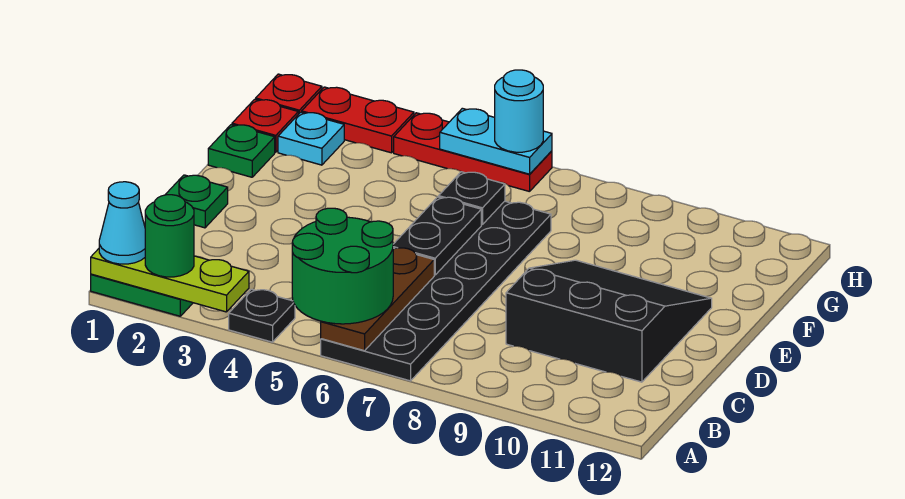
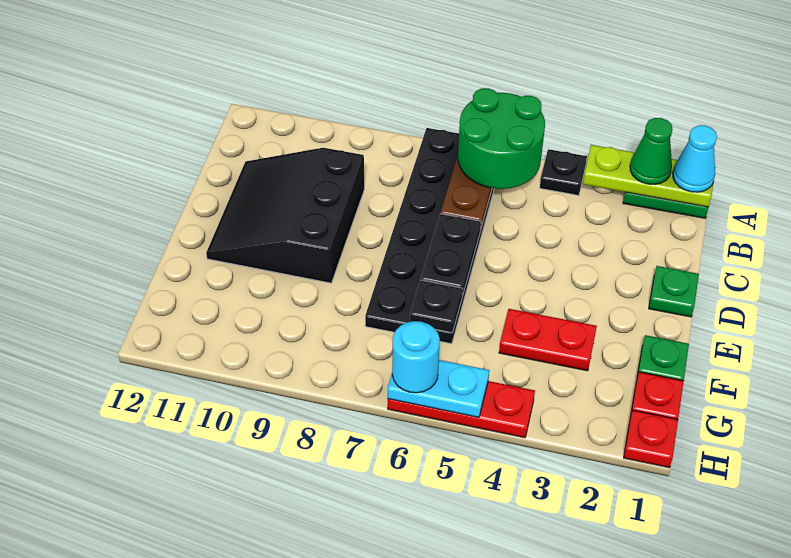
green 1x1 round brick [145,195,194,277] -> green 1x1 cone [630,118,672,184]
black 3x3 slope [506,260,712,382] -> black 3x3 slope turned to [206,148,364,283]
cyan 1x1 plate [278,112,344,165] -> none
red 1x2 plate [302,87,414,153] -> red 1x2 plate moved to [499,309,597,371]

